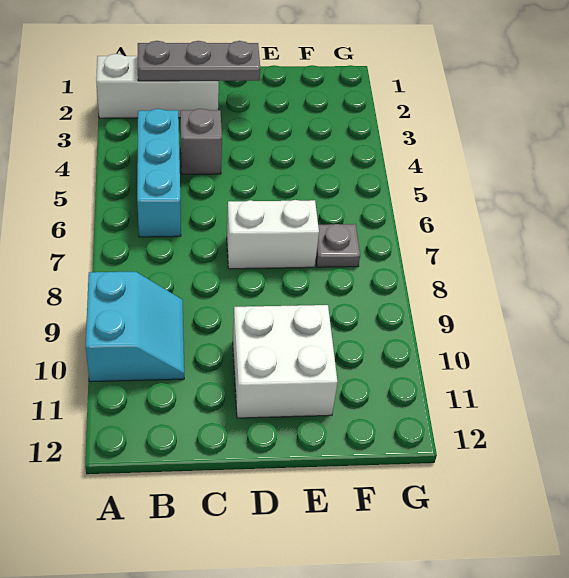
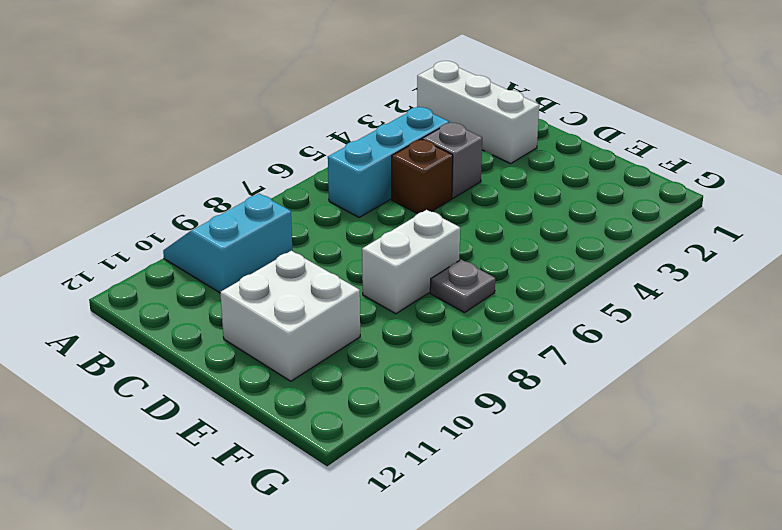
cyan 2x2 slope [86,272,184,382] -> cyan 2x2 slope turned to [163,193,292,293]
grey 1x3 plate [138,41,260,81] -> none
none -> brown 1x1 brick [392,139,453,214]
white 1x2 brick [227,200,319,269] -> white 1x2 brick turned to [362,210,460,314]

